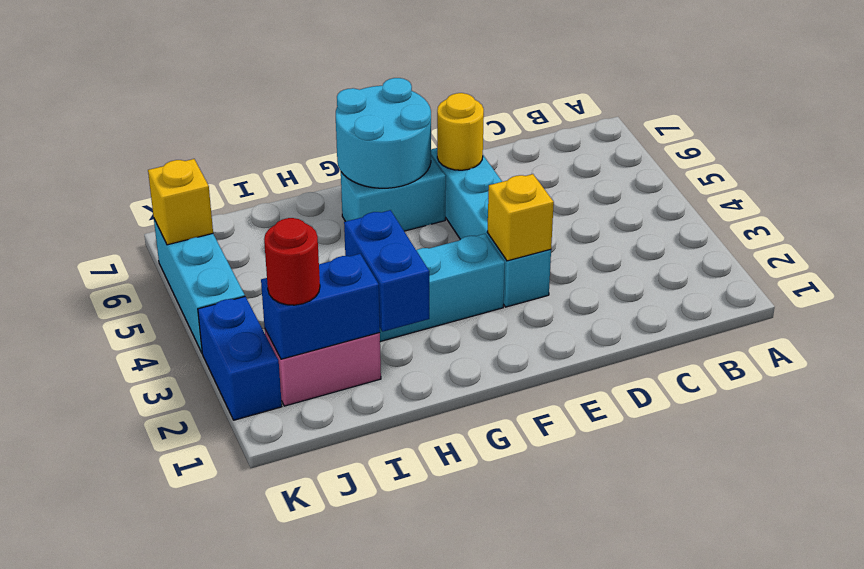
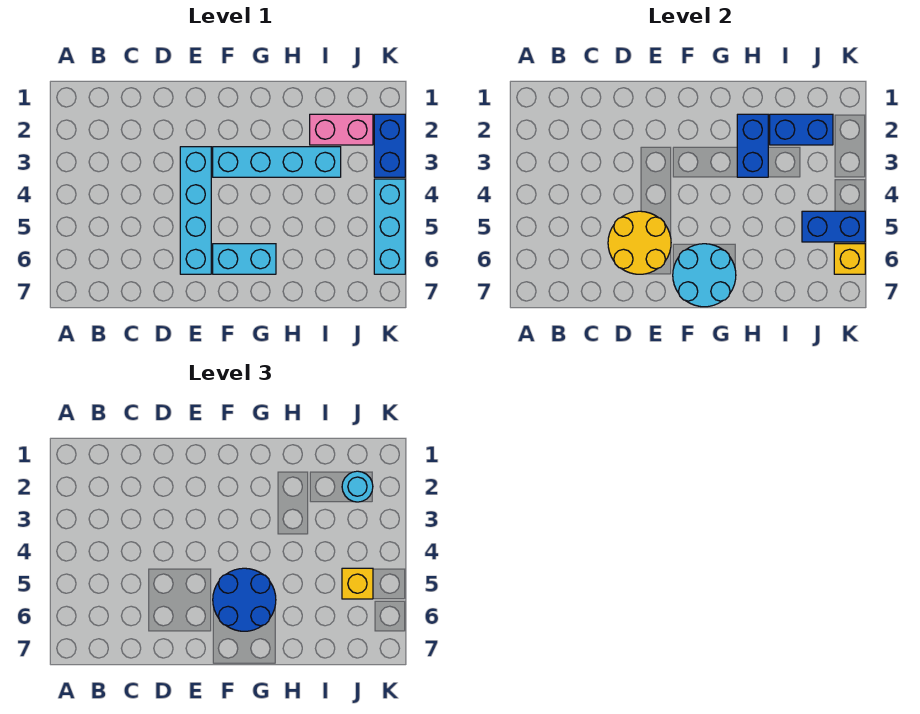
yellow 1x1 brick [487,174,554,261] -> yellow 1x1 brick moved to [342,568,373,599]
yellow 1x1 round brick [437,93,484,170] -> yellow 2x2 round brick [608,211,671,274]
none -> blue 2x2 round brick [213,568,276,631]
red 1x1 round brick [264,218,320,305] -> cyan 1x1 round brick [342,471,373,502]
none -> blue 1x2 brick [802,211,865,242]

